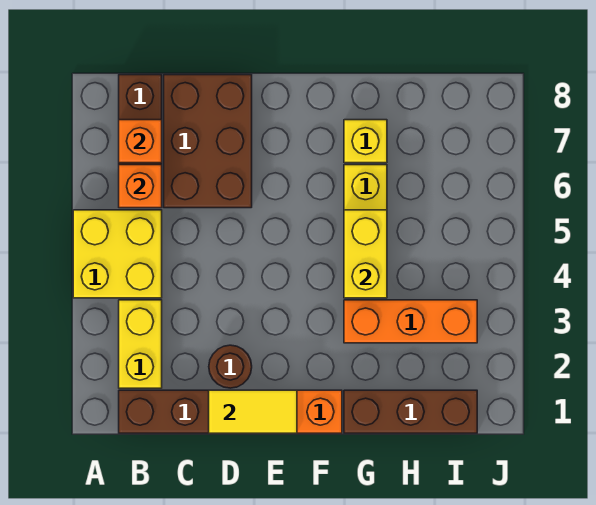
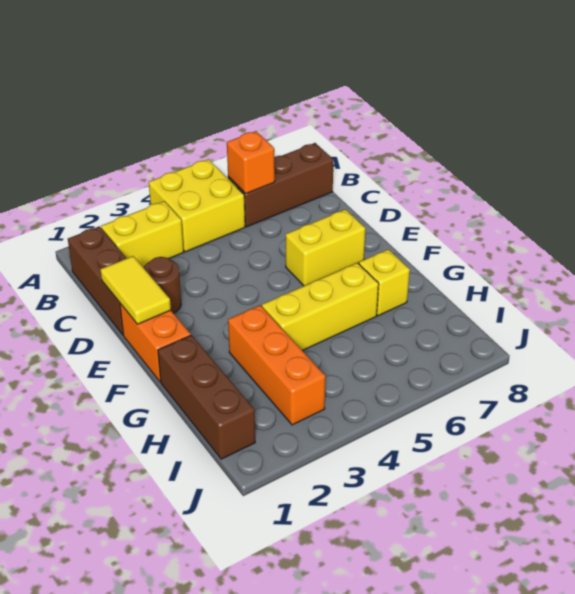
orange 1x1 brick [119,120,162,163] -> none
brown 2x3 brick [164,75,252,208] -> none
yellow 1x2 brick [344,210,387,298] -> yellow 1x2 brick moved to [286,209,365,286]

